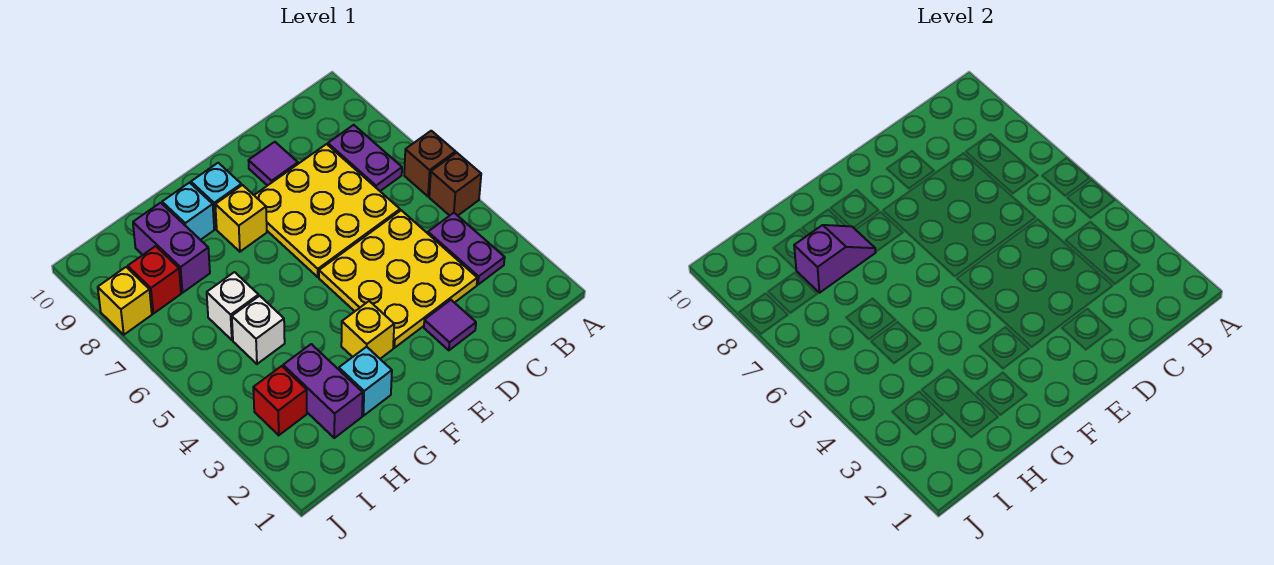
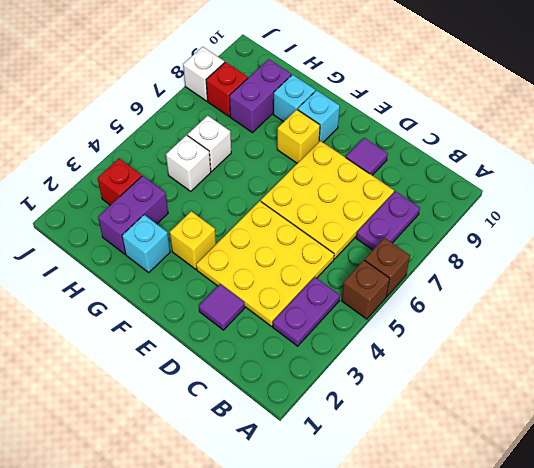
purple 1x2 slope [794,225,876,293] -> none
yellow 1x1 brick [98,267,152,335] -> white 1x1 brick [183,47,225,101]

